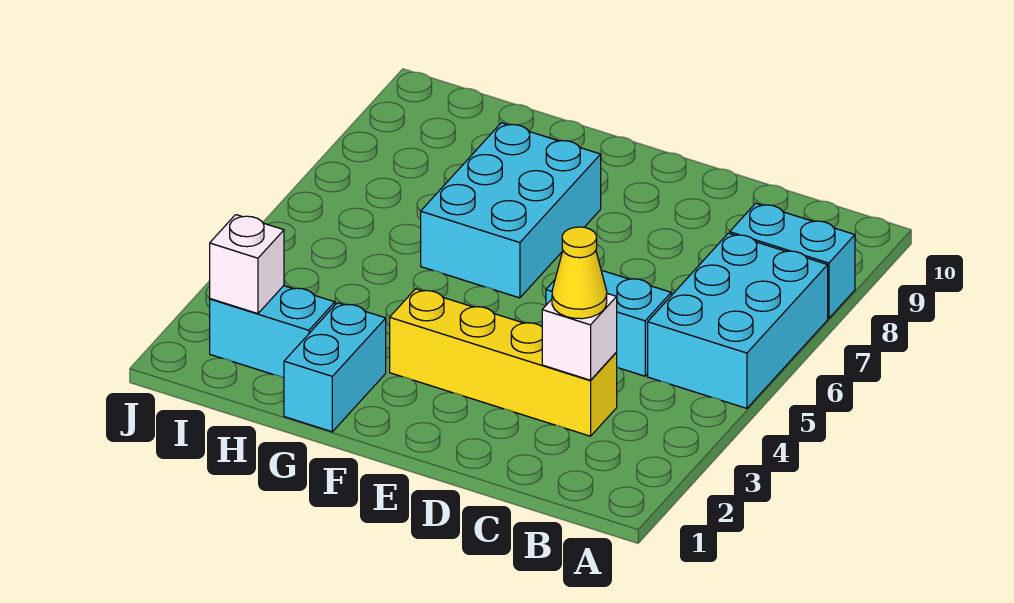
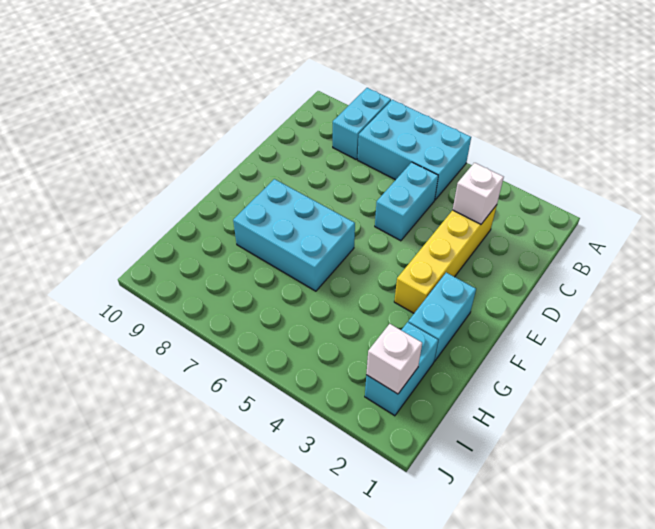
yellow 1x1 cone [552,227,607,319] -> none
cyan 1x2 brick [284,303,386,432] -> cyan 1x2 brick turned to [408,273,476,361]

